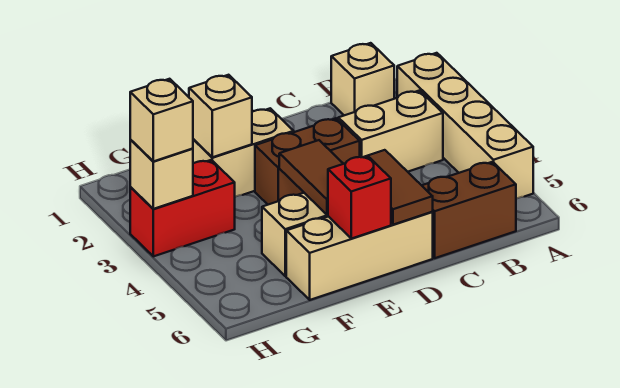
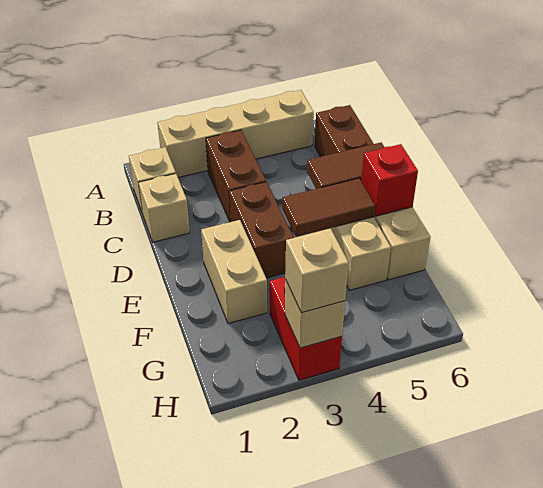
tan 1x2 brick [338,91,443,172] -> brown 1x2 brick [206,130,266,222]
tan 1x1 brick [189,75,252,157] -> tan 1x1 brick moved to [139,174,190,242]

